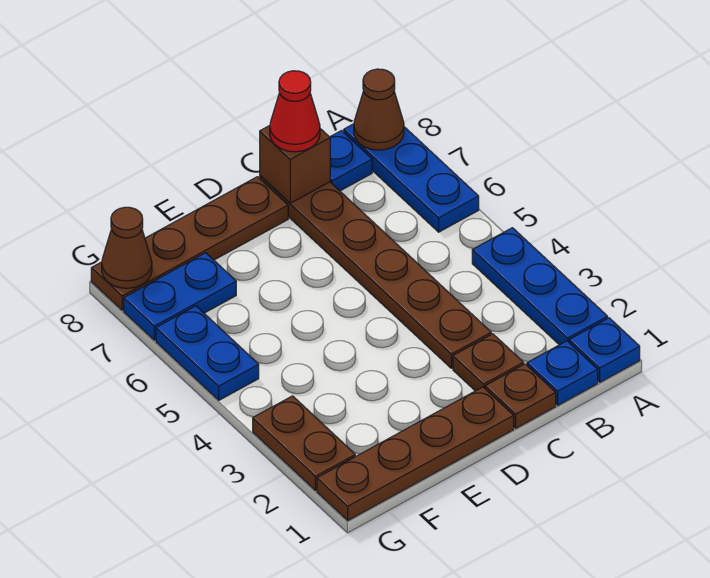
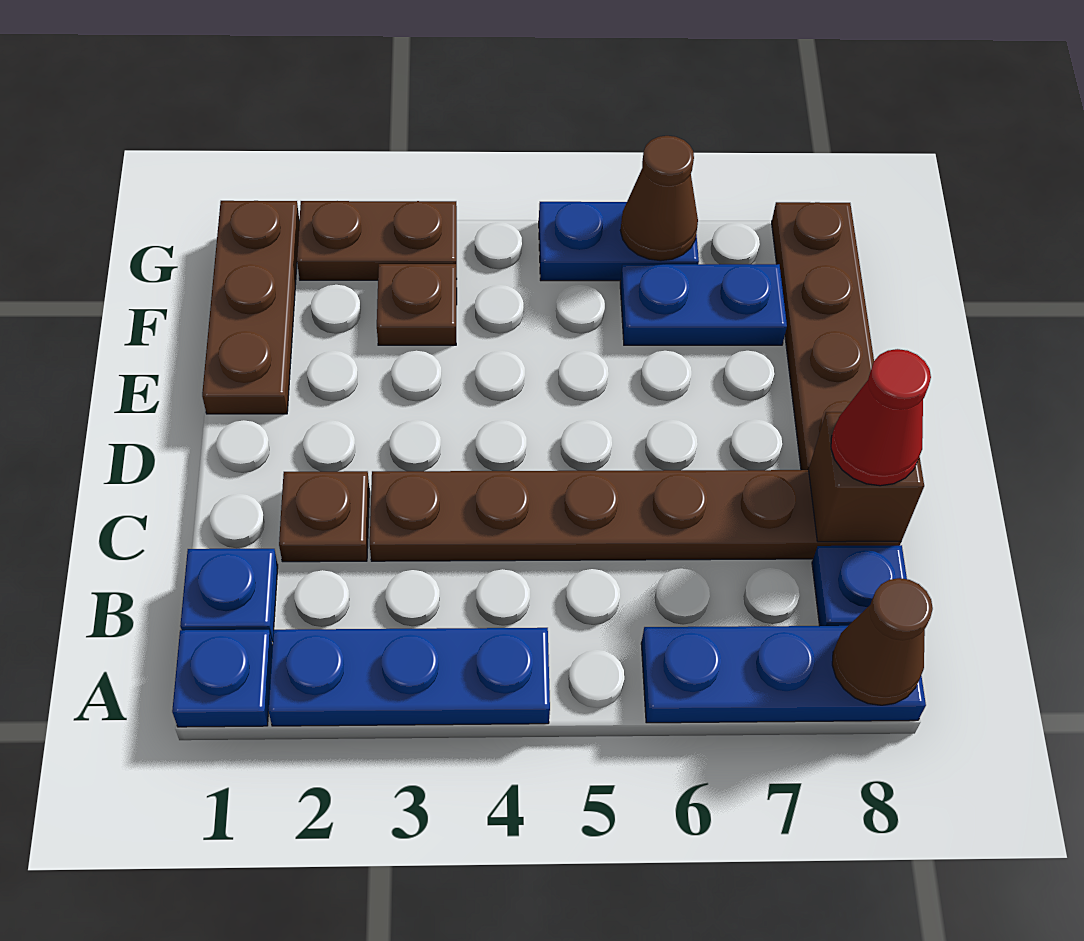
brown 1x1 plate [485,364,556,428] -> brown 1x1 plate moved to [377,264,457,345]
brown 1x4 plate [317,387,514,520] -> brown 1x3 plate [202,201,300,414]
blue 1x2 plate [124,253,236,340] -> blue 1x2 plate turned to [620,264,787,345]
brown 1x1 cone [102,207,152,288] -> brown 1x1 cone moved to [620,136,698,261]

